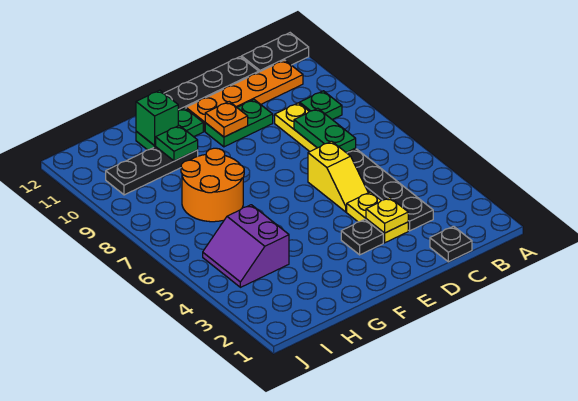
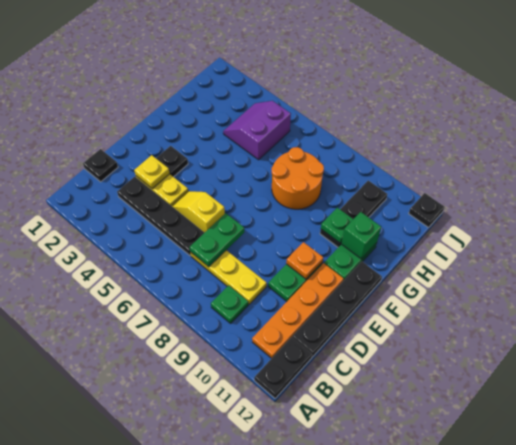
green 1x2 plate [294,108,356,153] -> green 1x2 plate turned to [190,213,244,267]
purple 2x2 slope [203,205,289,287] -> purple 2x2 slope turned to [223,101,291,160]
none -> black 1x1 plate [409,193,444,227]

